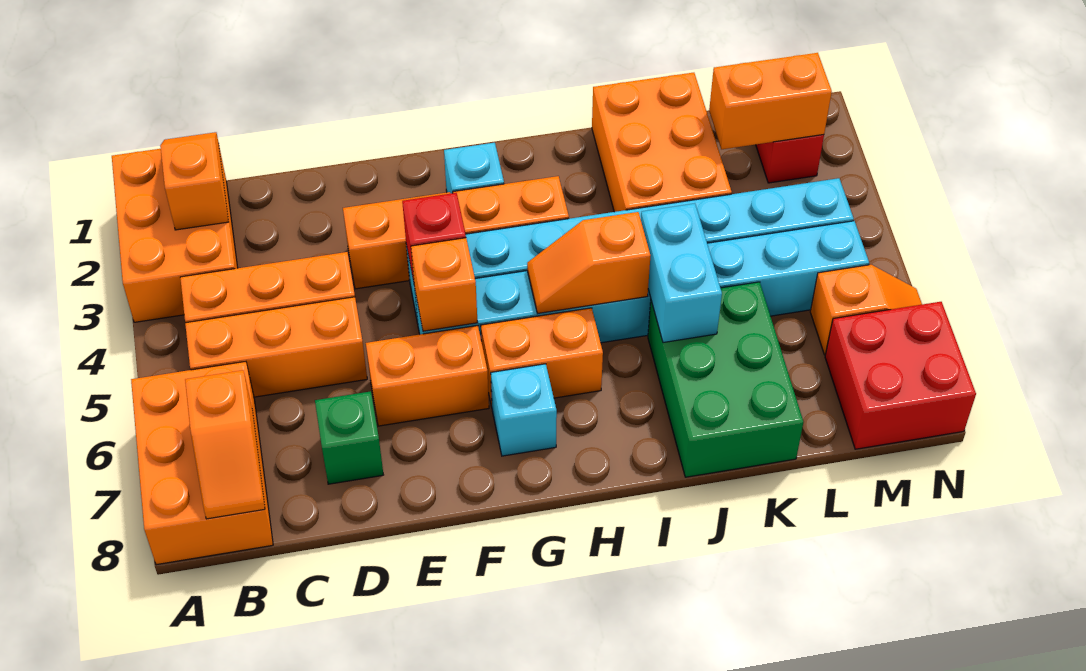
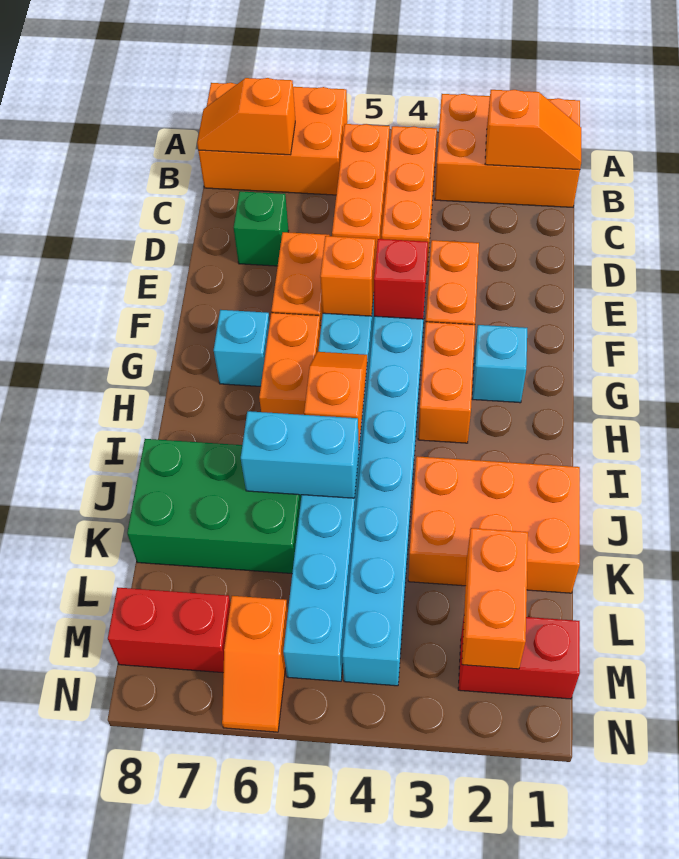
red 2x2 brick [825,302,976,449] -> red 1x2 brick [108,587,230,673]

